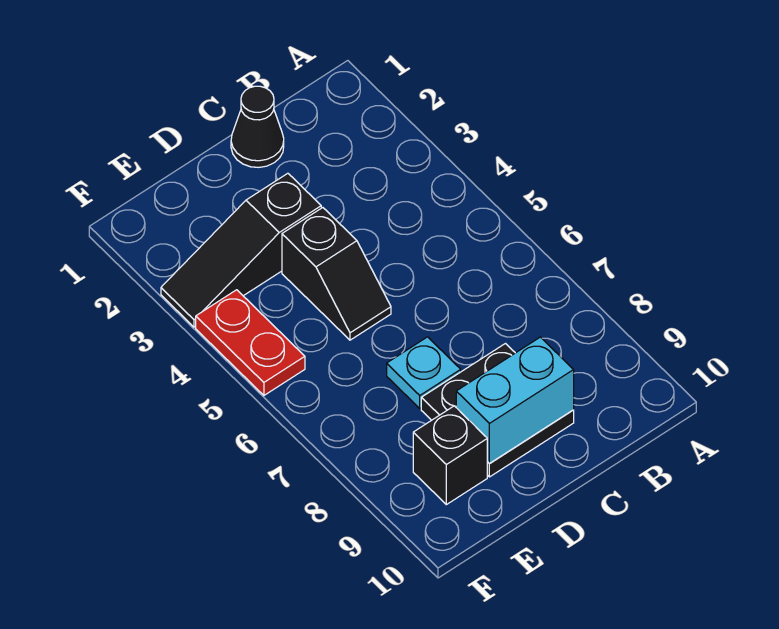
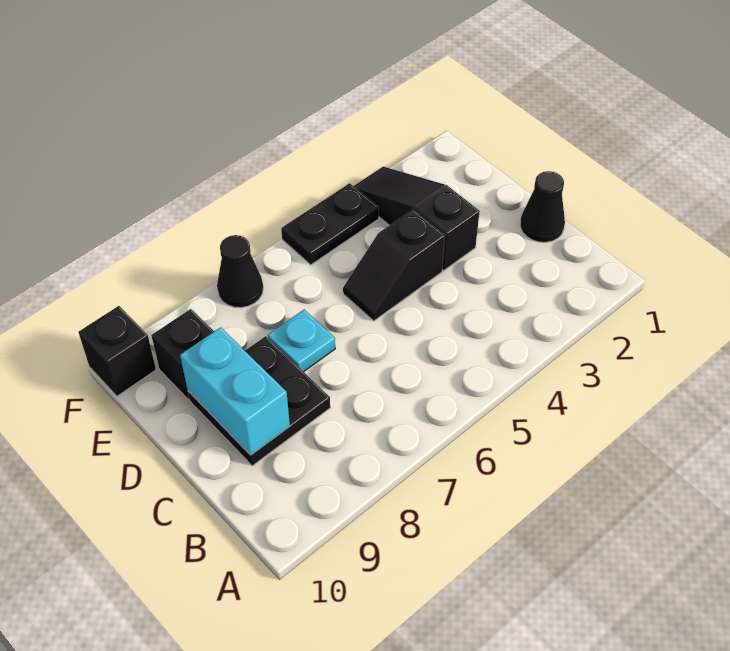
red 1x2 plate [196,290,305,395] -> black 1x2 plate [281,183,379,265]
none -> black 1x1 cone [217,235,263,308]
none -> black 1x1 brick [78,306,156,396]

